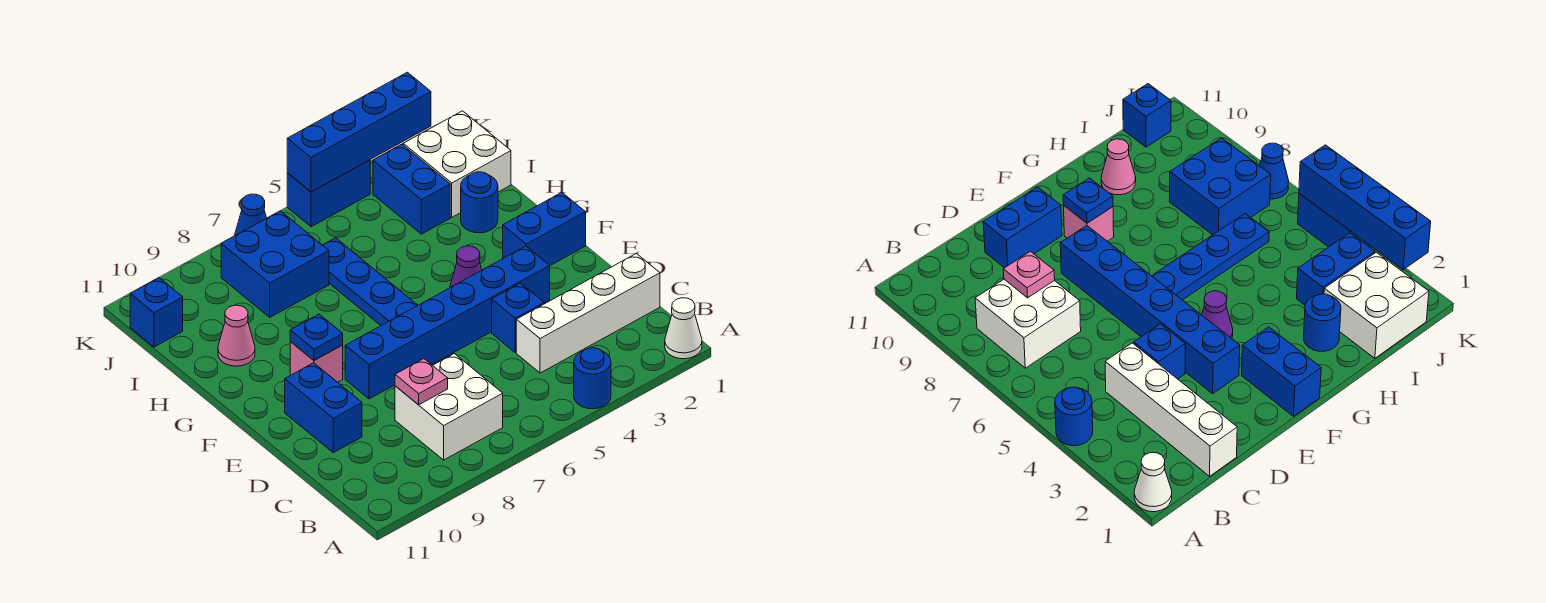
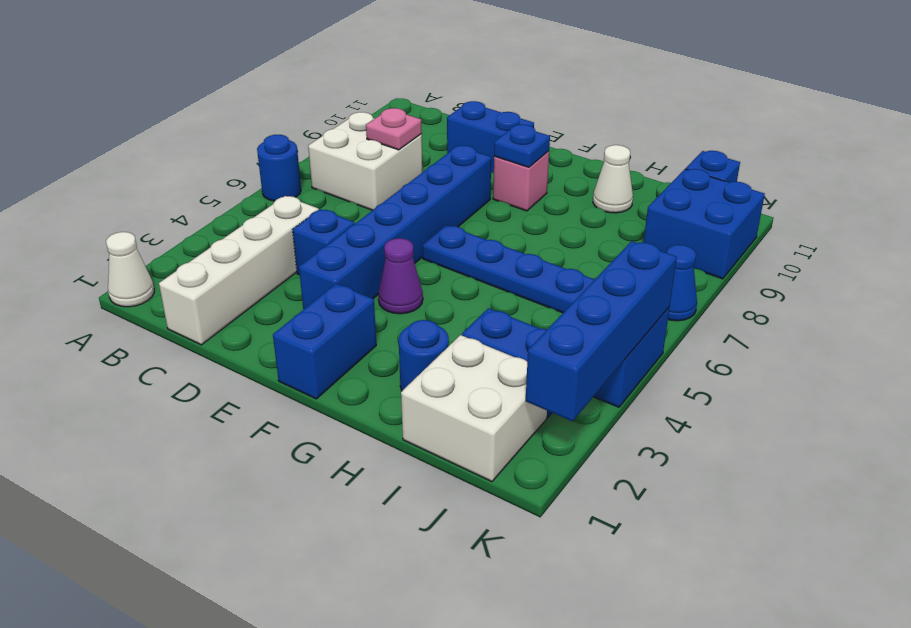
blue 1x1 round brick [574,348,611,409] -> blue 1x1 round brick moved to [257,135,301,201]
pink 1x1 cone [218,305,255,366] -> white 1x1 cone [593,145,633,213]
blue 2x2 brick [221,211,329,317] -> blue 2x2 brick moved to [644,169,765,279]

